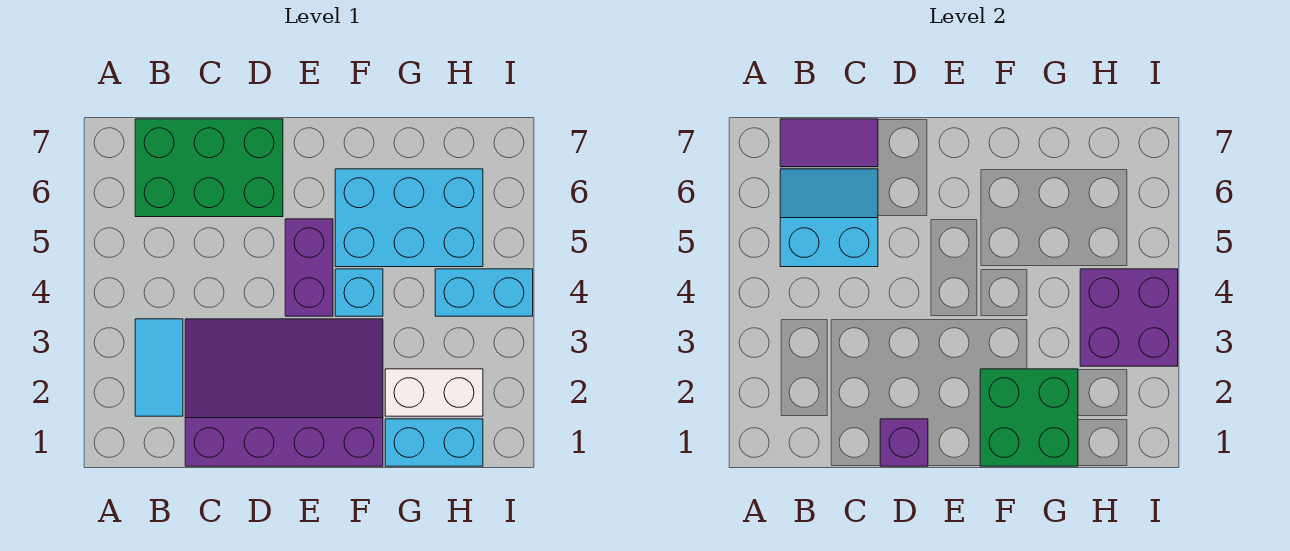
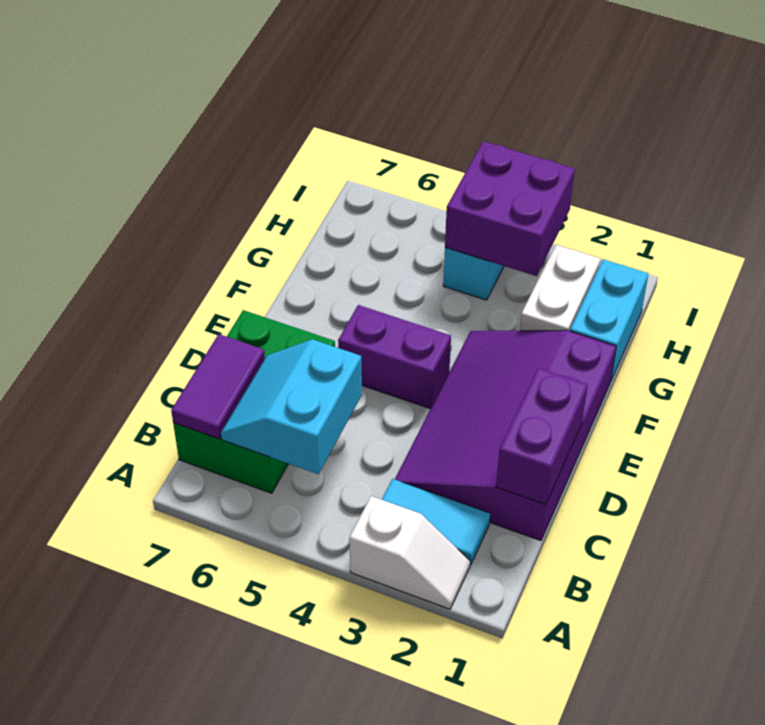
none -> white 1x2 slope [349,496,470,609]
purple 1x1 brick [880,419,928,466] -> purple 1x2 brick [496,368,588,504]
green 2x2 brick [980,369,1078,466] -> none
cyan 1x1 brick [335,269,383,316] -> none
cyan 2x3 brick [335,169,483,267] -> none

